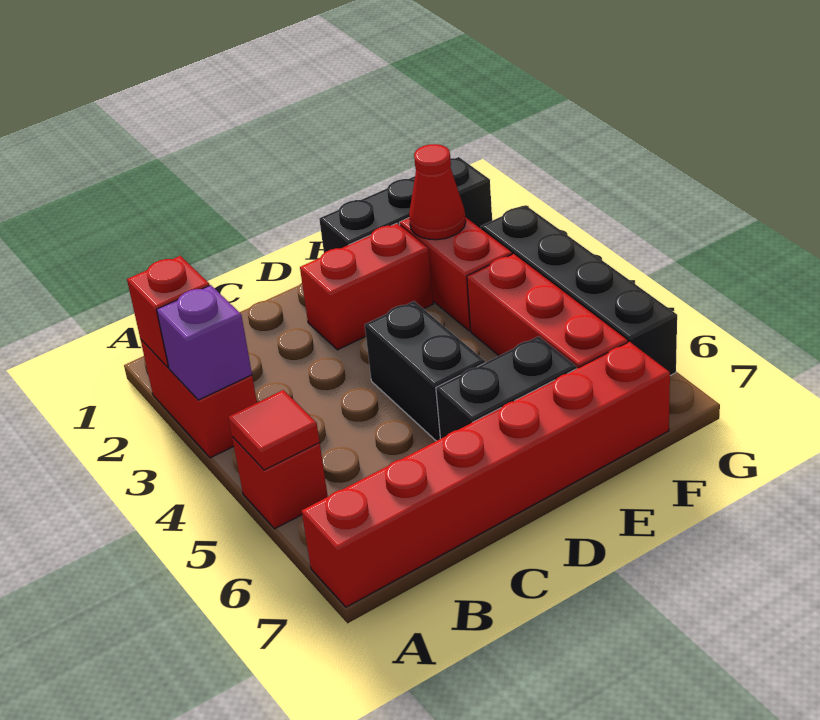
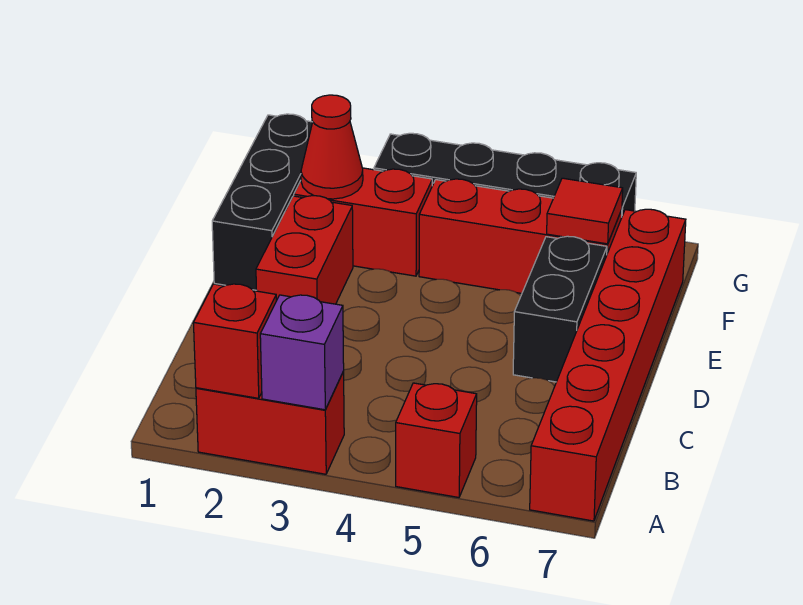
red 1x1 tile [228,390,320,470] -> red 1x1 tile moved to [547,178,623,244]
black 1x2 brick [365,301,485,441] -> none

